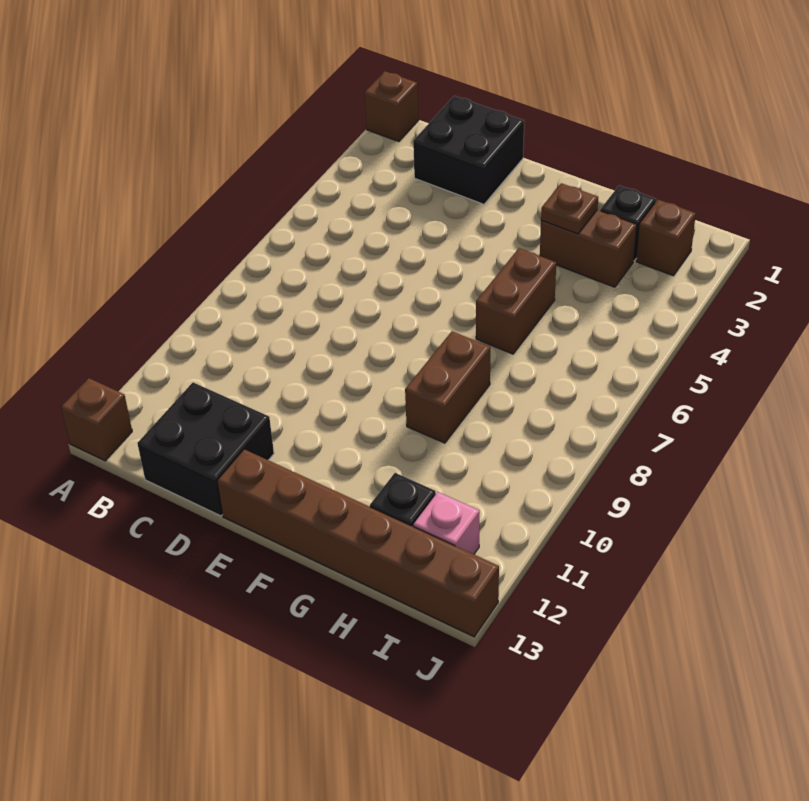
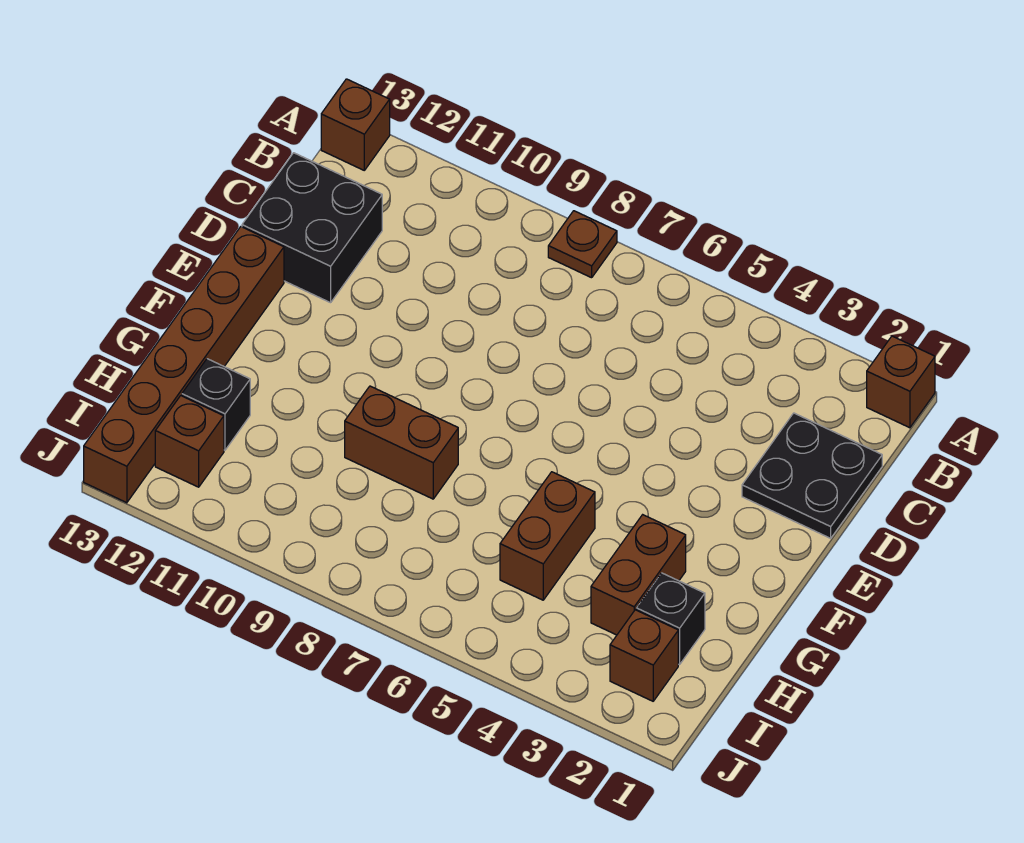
black 2x2 brick [413,96,524,204] -> black 2x2 plate [742,413,882,538]
brown 1x1 plate [541,183,598,234] -> brown 1x1 plate moved to [548,211,617,278]
brown 1x2 brick [476,248,556,354] -> brown 1x2 brick turned to [500,472,595,600]
pink 1x1 brick [413,492,479,554] -> brown 1x1 brick [155,396,224,487]

